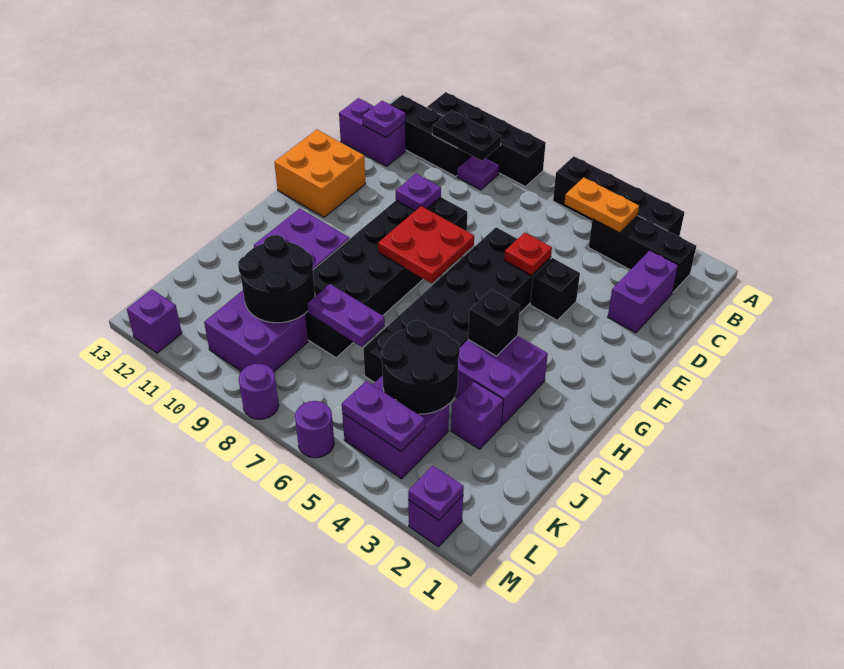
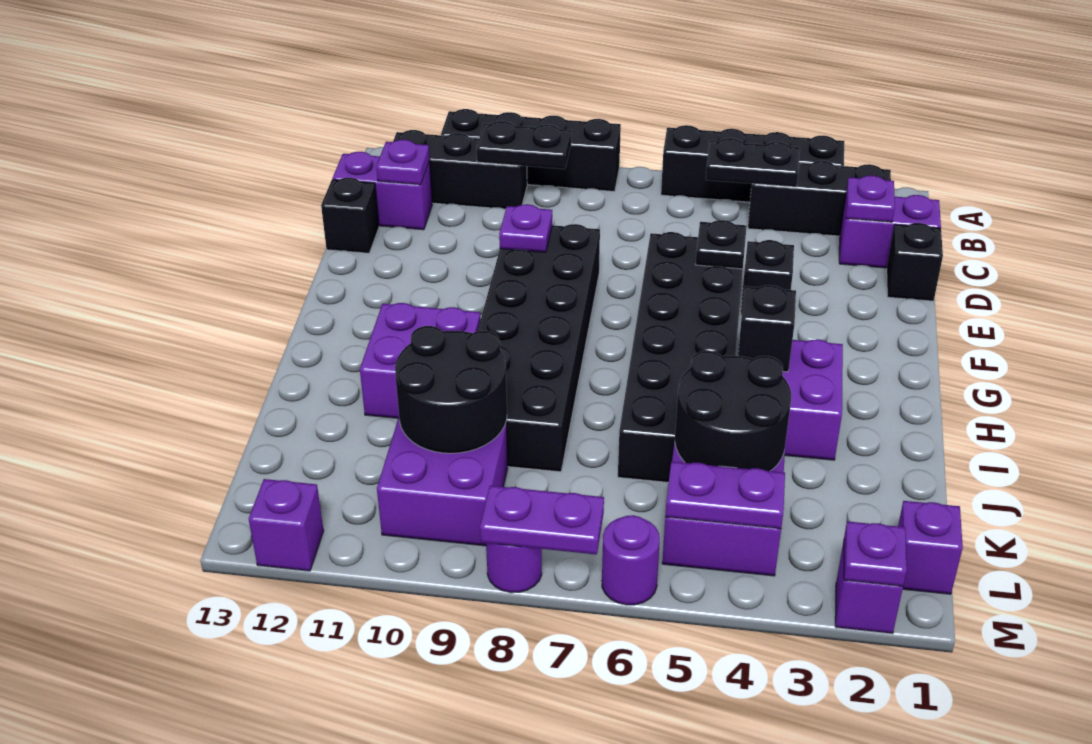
orange 1x2 plate [564,177,639,233] -> black 1x2 plate [706,138,800,187]
purple 1x1 plate [457,156,500,190] -> purple 1x1 plate moved to [846,175,895,222]
purple 1x2 brick [608,250,678,333] -> purple 1x2 brick turned to [839,195,941,268]
none -> black 1x1 brick [887,223,943,301]
none -> black 1x1 brick [321,178,379,253]
red 1x1 plate [504,233,552,275] -> black 1x1 plate [695,220,747,269]
orange 2x2 brick [274,130,365,217] -> none
red 2x2 plate [378,206,474,283] -> none
purple 1x1 brick [451,382,503,449] -> purple 1x1 brick moved to [898,501,963,594]
purple 1x2 plate [307,284,385,347] -> purple 1x2 plate moved to [480,486,604,554]

